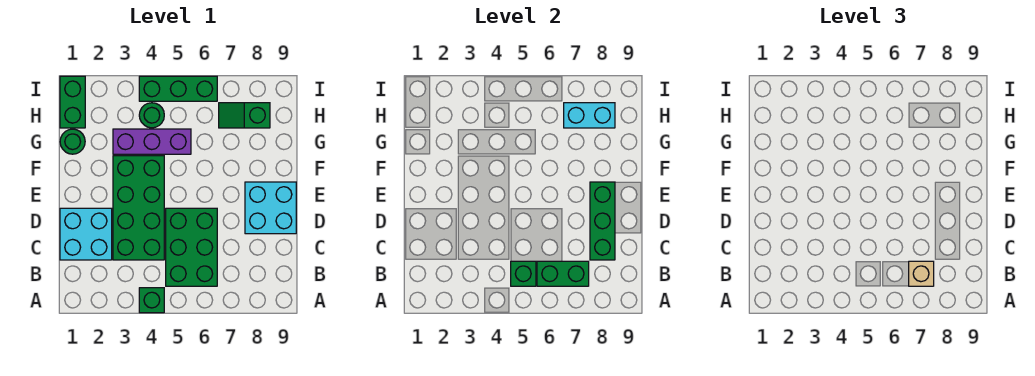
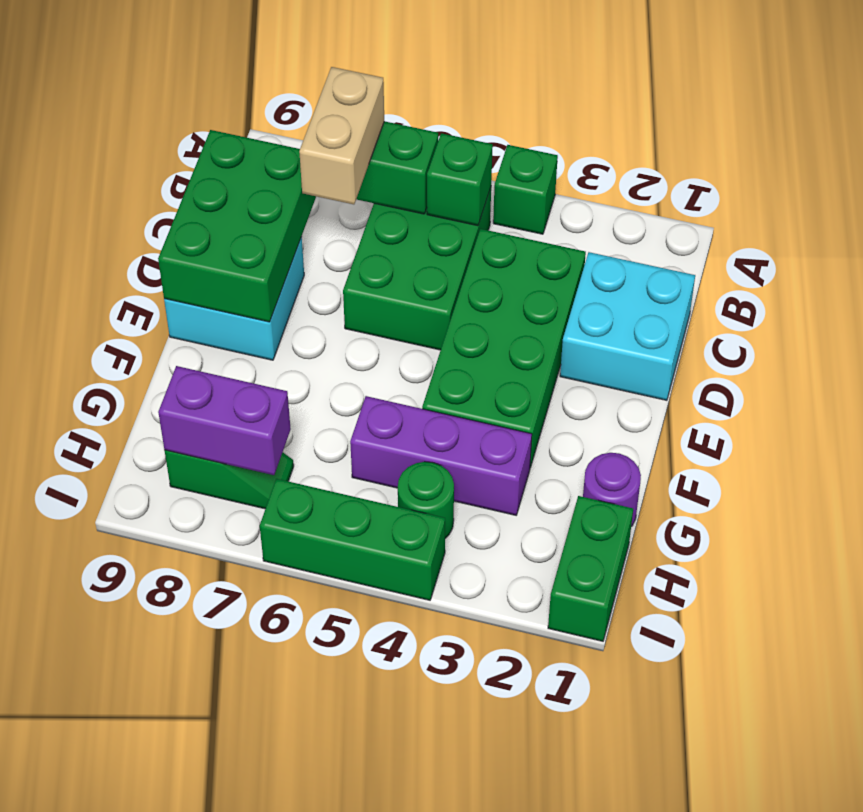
tan 1x1 brick [909,261,934,286] -> tan 1x2 brick [299,67,384,204]
green 1x3 brick [590,182,615,260] -> green 2x3 brick [158,130,316,322]
green 1x1 round brick [60,129,85,154] -> purple 1x1 round brick [583,453,641,527]
cyan 1x2 brick [564,103,615,128] -> purple 1x2 brick [158,366,291,475]

